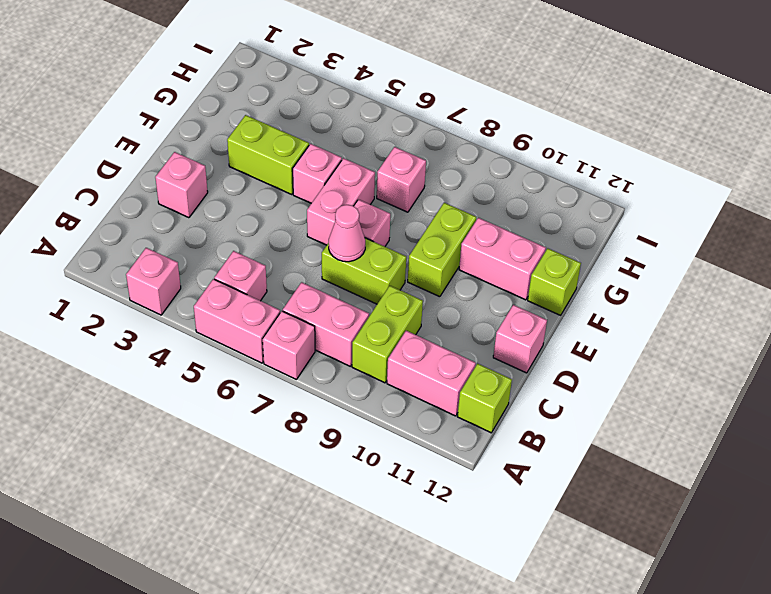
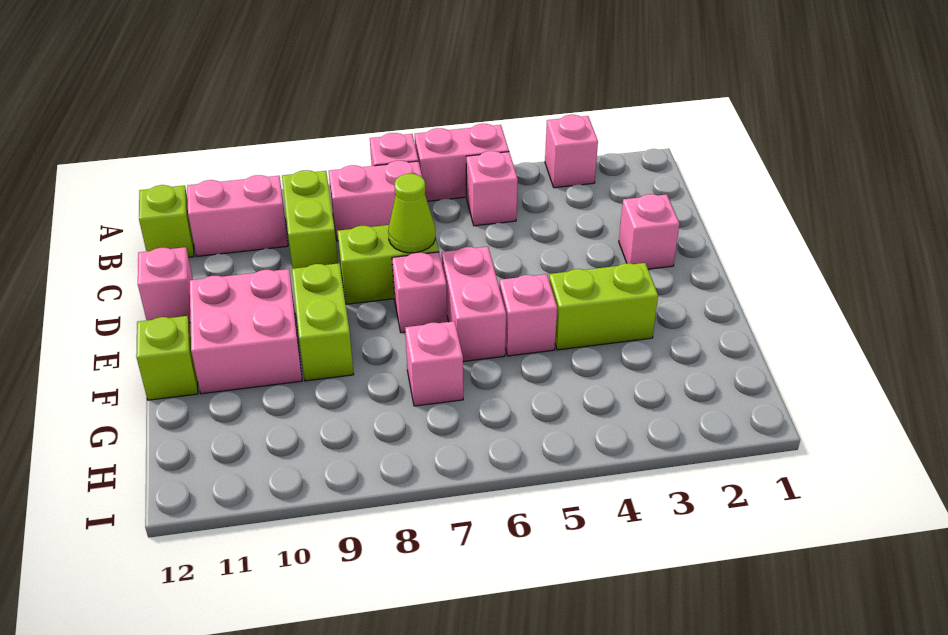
pink 1x1 cone [329,205,365,262] -> lime 1x1 cone [388,174,435,253]
pink 1x2 brick [459,218,546,300] -> pink 2x2 brick [190,269,302,394]

